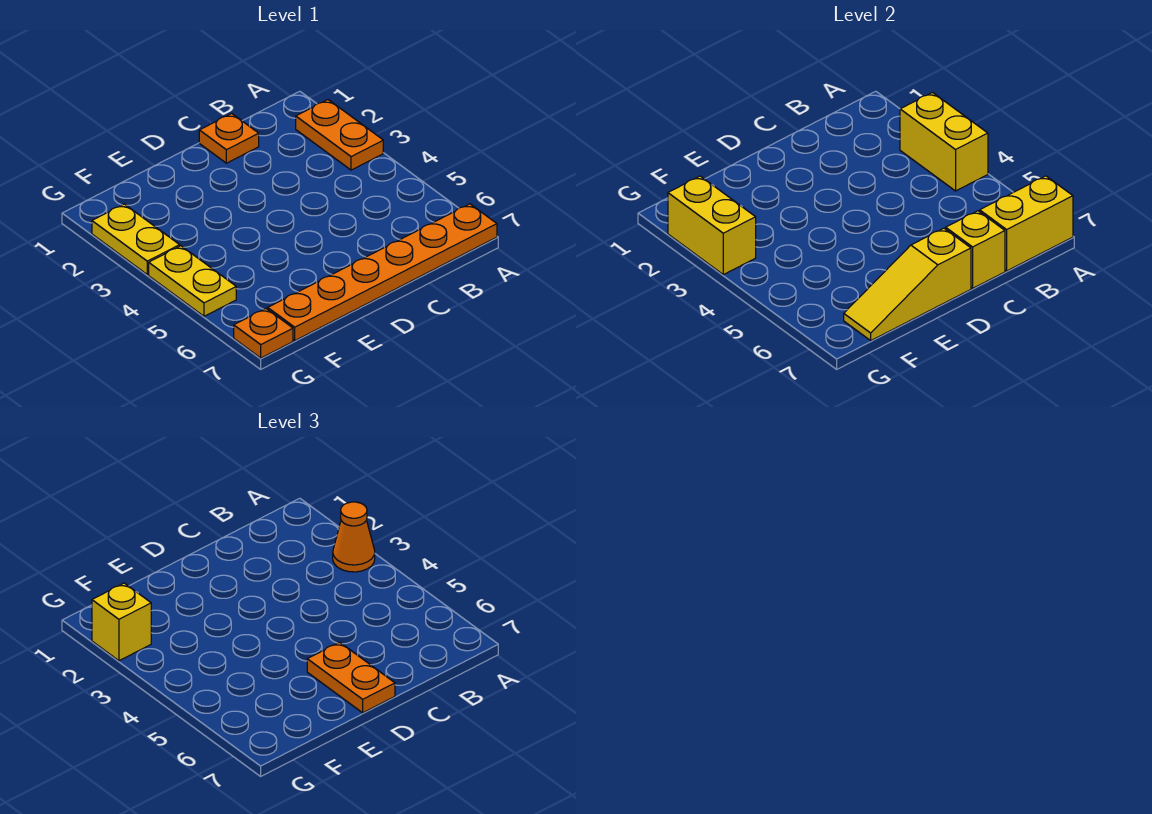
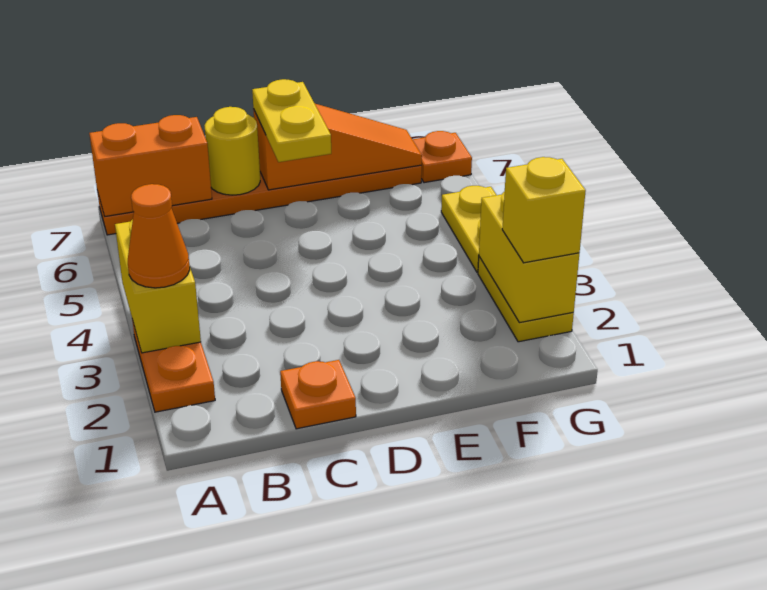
yellow 1x2 brick [980,176,1073,271] -> orange 1x2 brick [89,115,212,216]
yellow 1x1 brick [946,211,1005,288] -> yellow 1x1 round brick [204,107,260,195]
orange 1x2 plate [307,642,395,713] -> yellow 1x2 plate [252,79,331,162]
yellow 1x3 slope [844,228,971,340] -> orange 1x3 slope [253,104,422,190]

